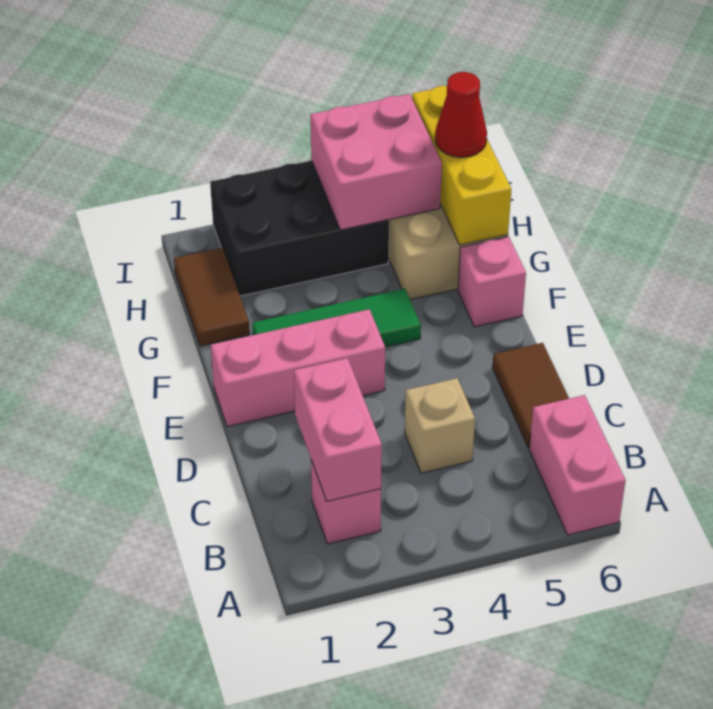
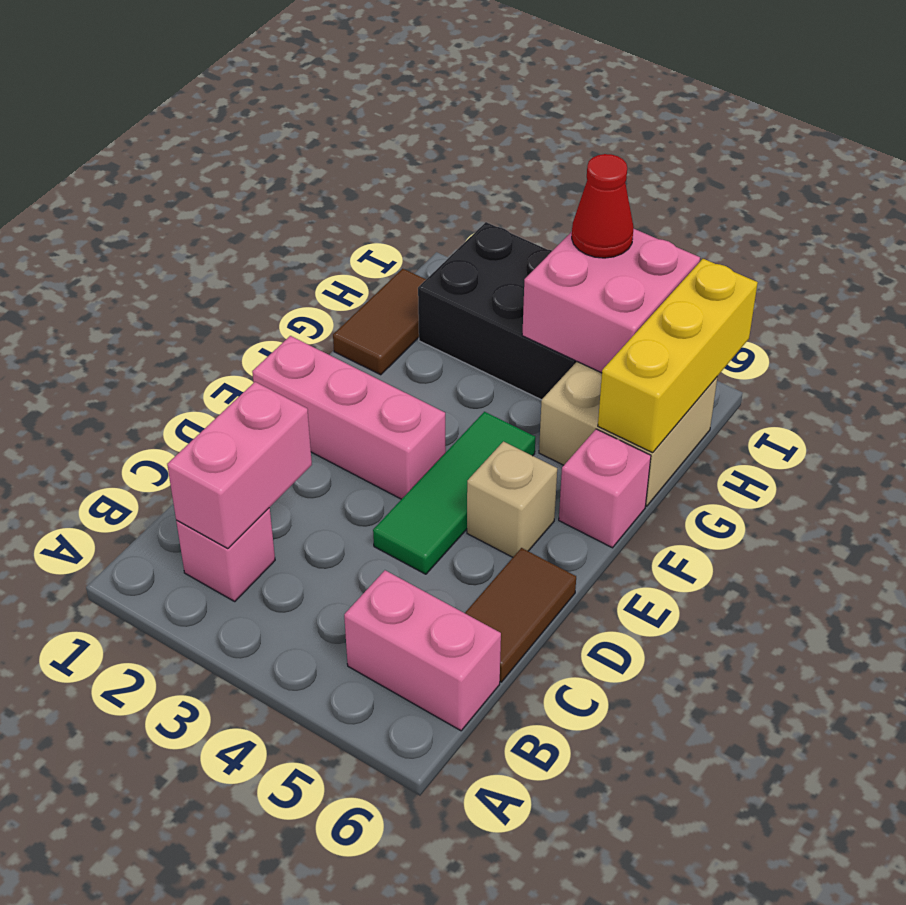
pink 1x2 brick [529,395,626,535] -> pink 1x2 brick turned to [344,570,501,731]
tan 1x1 brick [405,378,475,473] -> tan 1x1 brick moved to [467,442,557,557]
green 1x3 tile [252,289,421,347] -> green 1x3 tile turned to [373,412,535,574]
red 1x1 cone [435,72,487,157] -> red 1x1 cone moved to [572,154,634,258]

